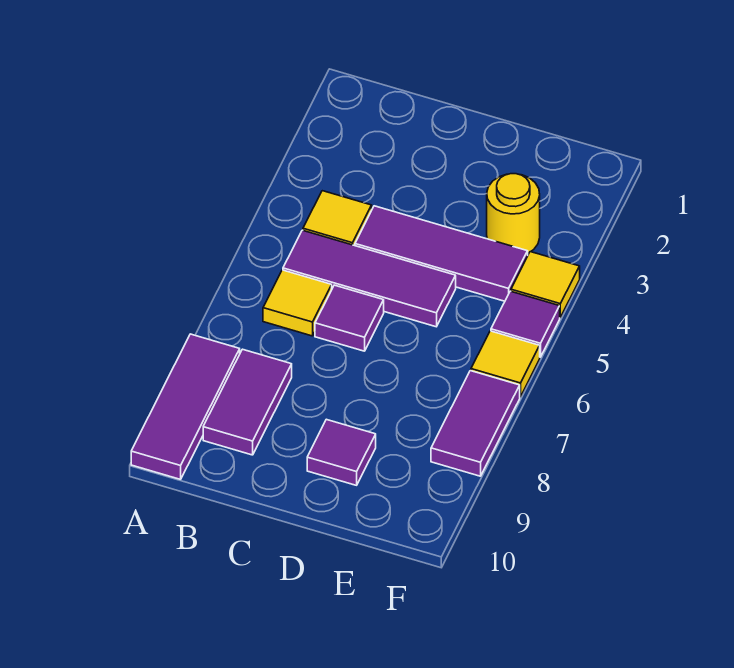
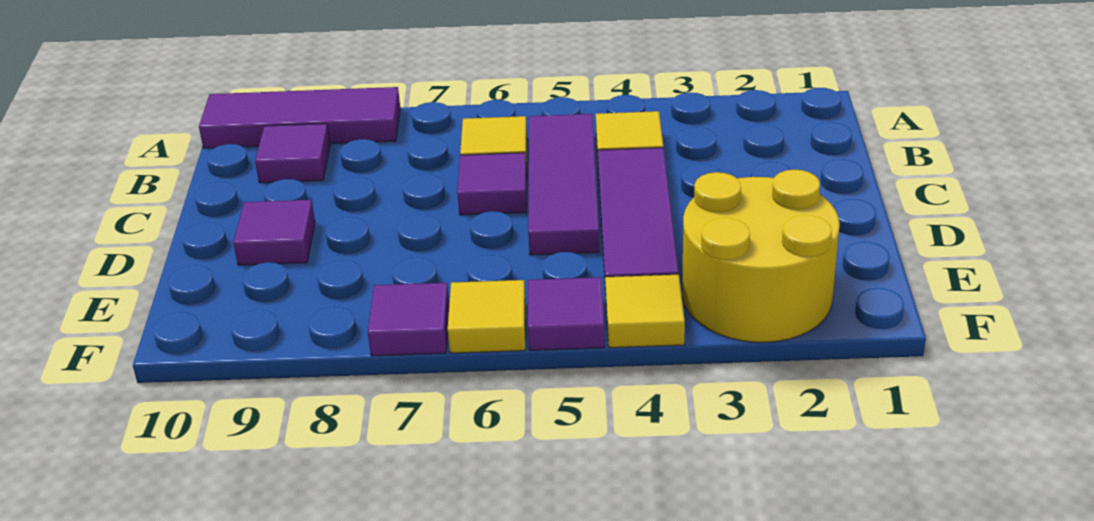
purple 1x2 tile [203,349,292,455] -> purple 1x1 tile [255,124,330,183]
yellow 1x1 round brick [487,174,540,253] -> yellow 2x2 round brick [682,169,840,342]
purple 1x2 tile [431,371,520,476] -> purple 1x1 tile [368,283,449,356]

